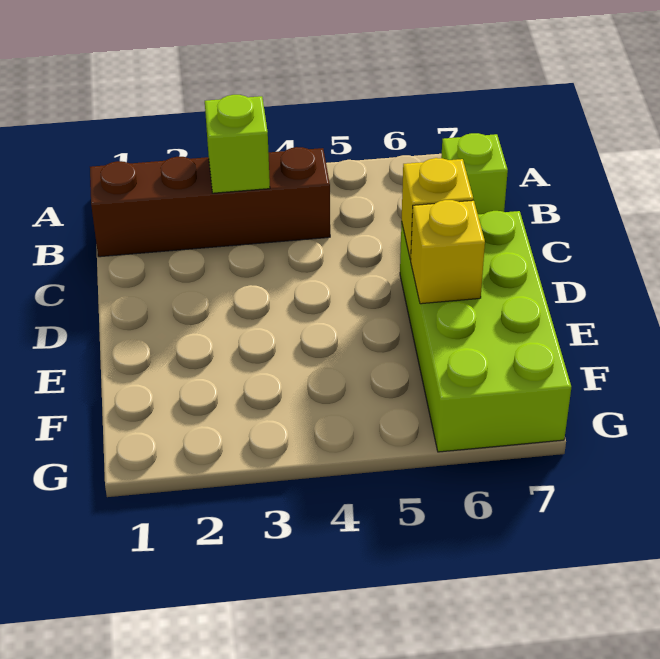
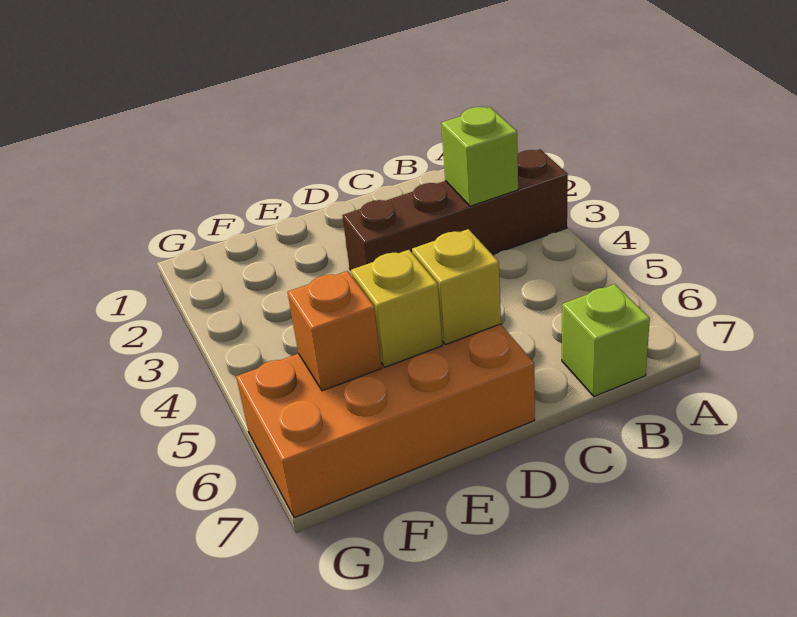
brown 1x4 brick [90,147,330,257] -> brown 1x4 brick turned to [342,149,568,270]
lime 2x4 brick [400,211,571,452] -> orange 2x4 brick [236,324,535,518]
none -> orange 1x1 brick [288,271,382,391]

